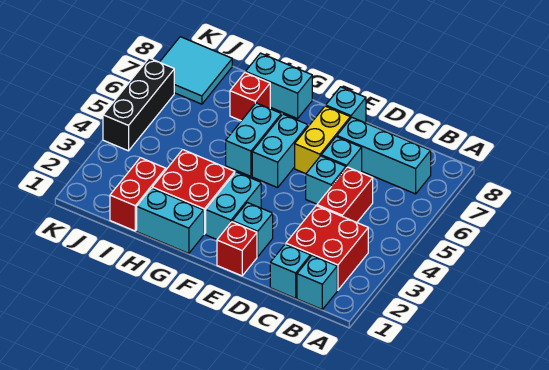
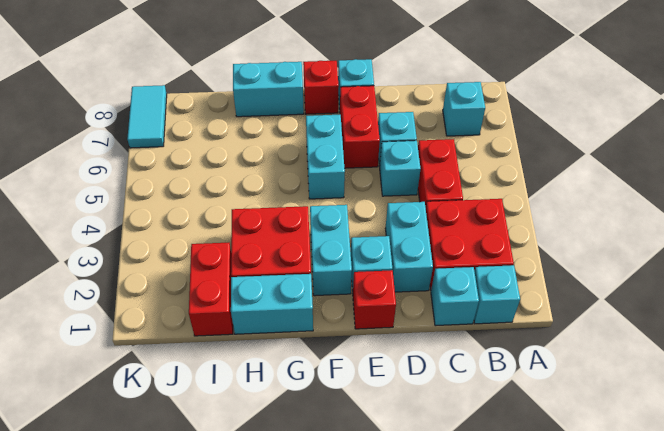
cyan 1x3 brick [337,117,431,194] -> cyan 1x1 brick [443,82,485,136]
yellow 1x2 brick [295,106,350,174] -> red 1x2 brick [340,86,380,168]
cyan 1x2 brick [226,103,281,176] -> cyan 1x2 brick moved to [385,202,433,292]
red 1x1 brick [230,73,270,121] -> red 1x1 brick moved to [303,61,339,114]
cyan 2x2 tile [160,37,232,104] -> cyan 1x2 tile [127,85,167,148]
black 1x3 brick [103,58,174,151] -> none

